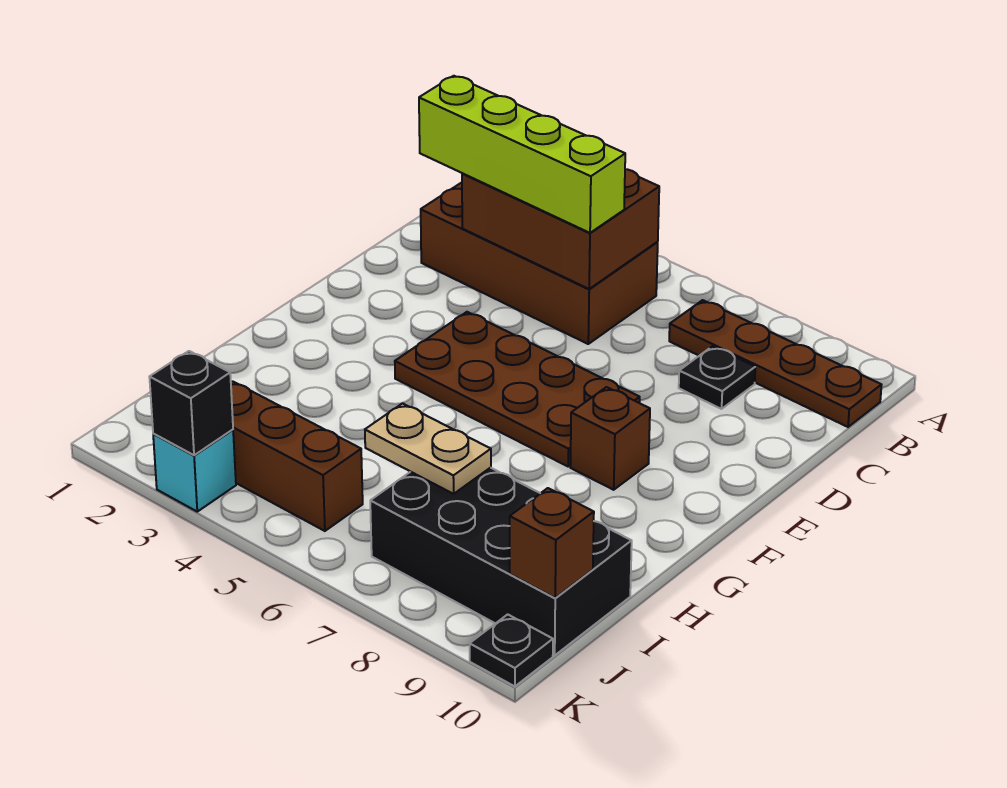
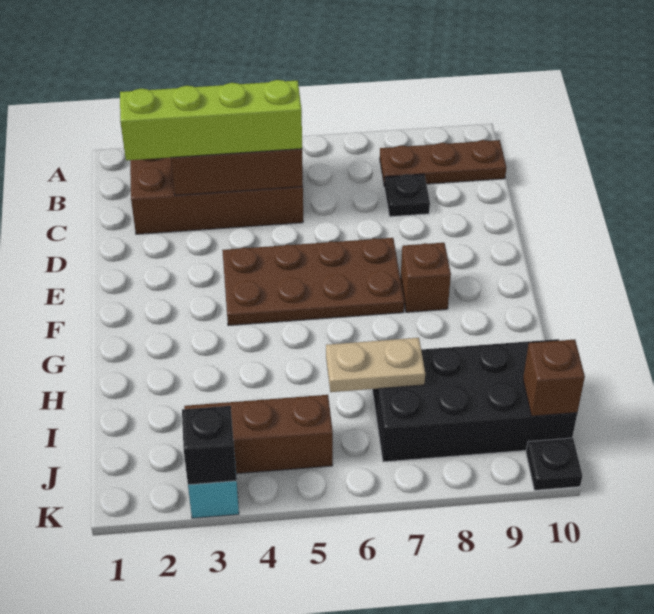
brown 1x4 plate [669,300,881,427] -> brown 1x3 plate [380,140,506,187]

